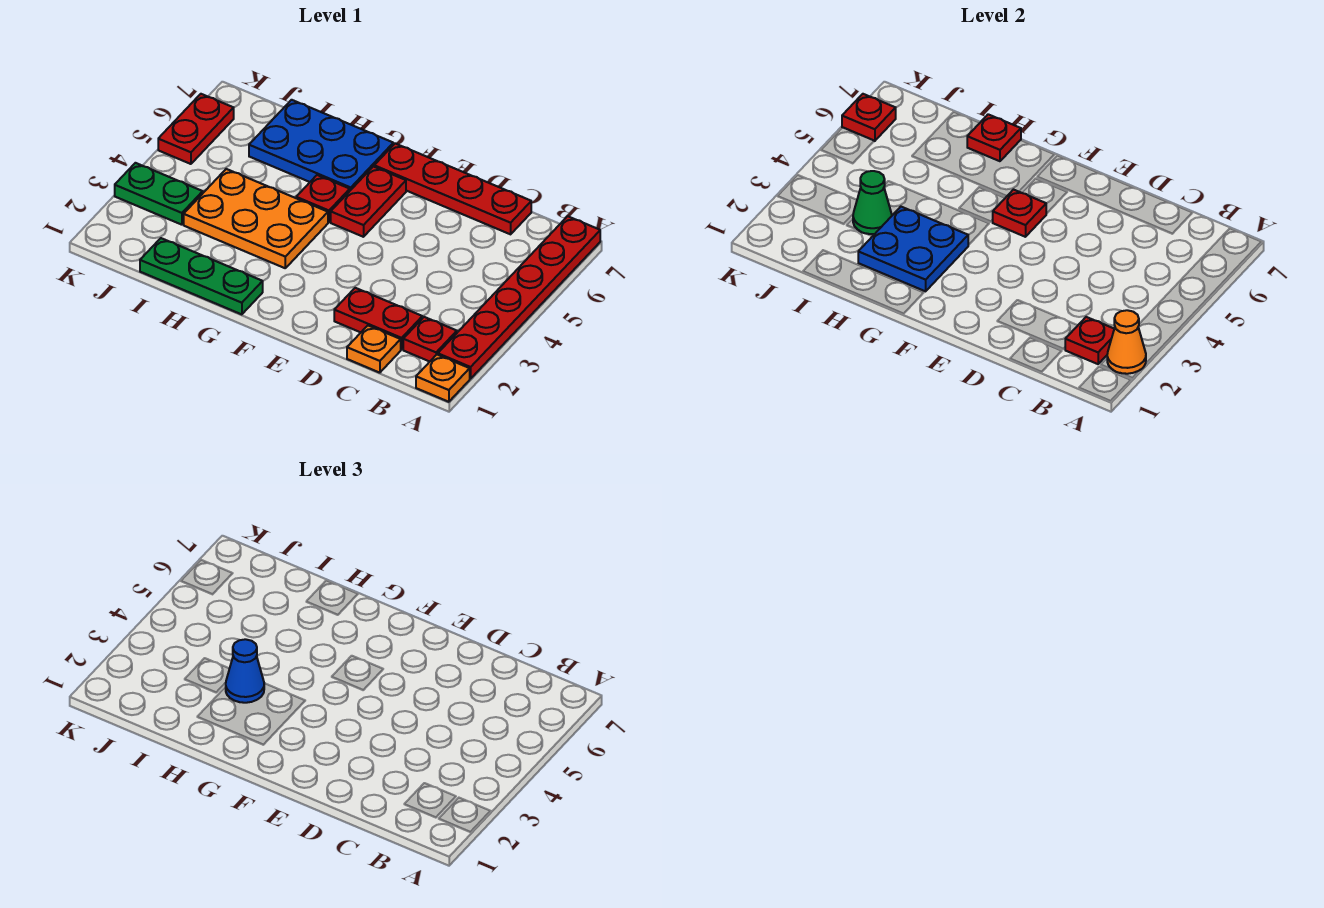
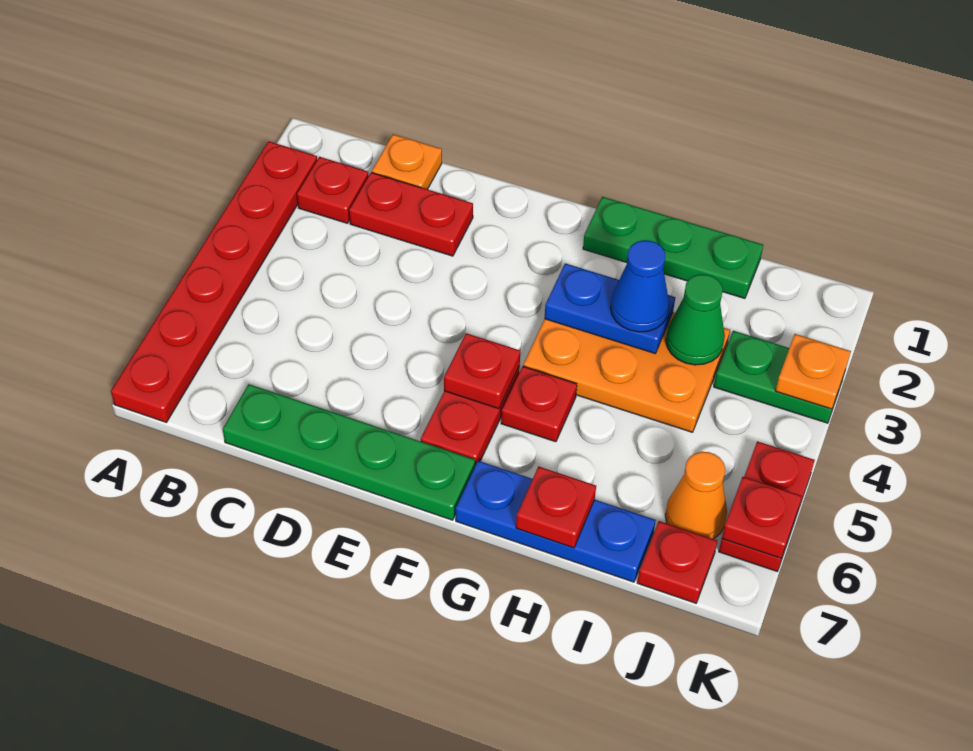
orange 1x1 plate [416,355,470,402] -> orange 1x1 plate moved to [775,334,851,409]
orange 1x1 cone [1107,310,1146,374] -> orange 1x1 cone moved to [665,452,727,539]
red 1x1 plate [1065,317,1114,364] -> red 1x1 plate moved to [637,521,717,603]
red 1x4 plate [374,144,531,234] -> green 1x4 plate [223,384,475,520]
blue 2x2 plate [858,207,968,291] -> blue 1x2 plate [545,263,675,353]
blue 2x3 plate [249,100,393,190] -> blue 1x3 plate [456,461,656,582]

